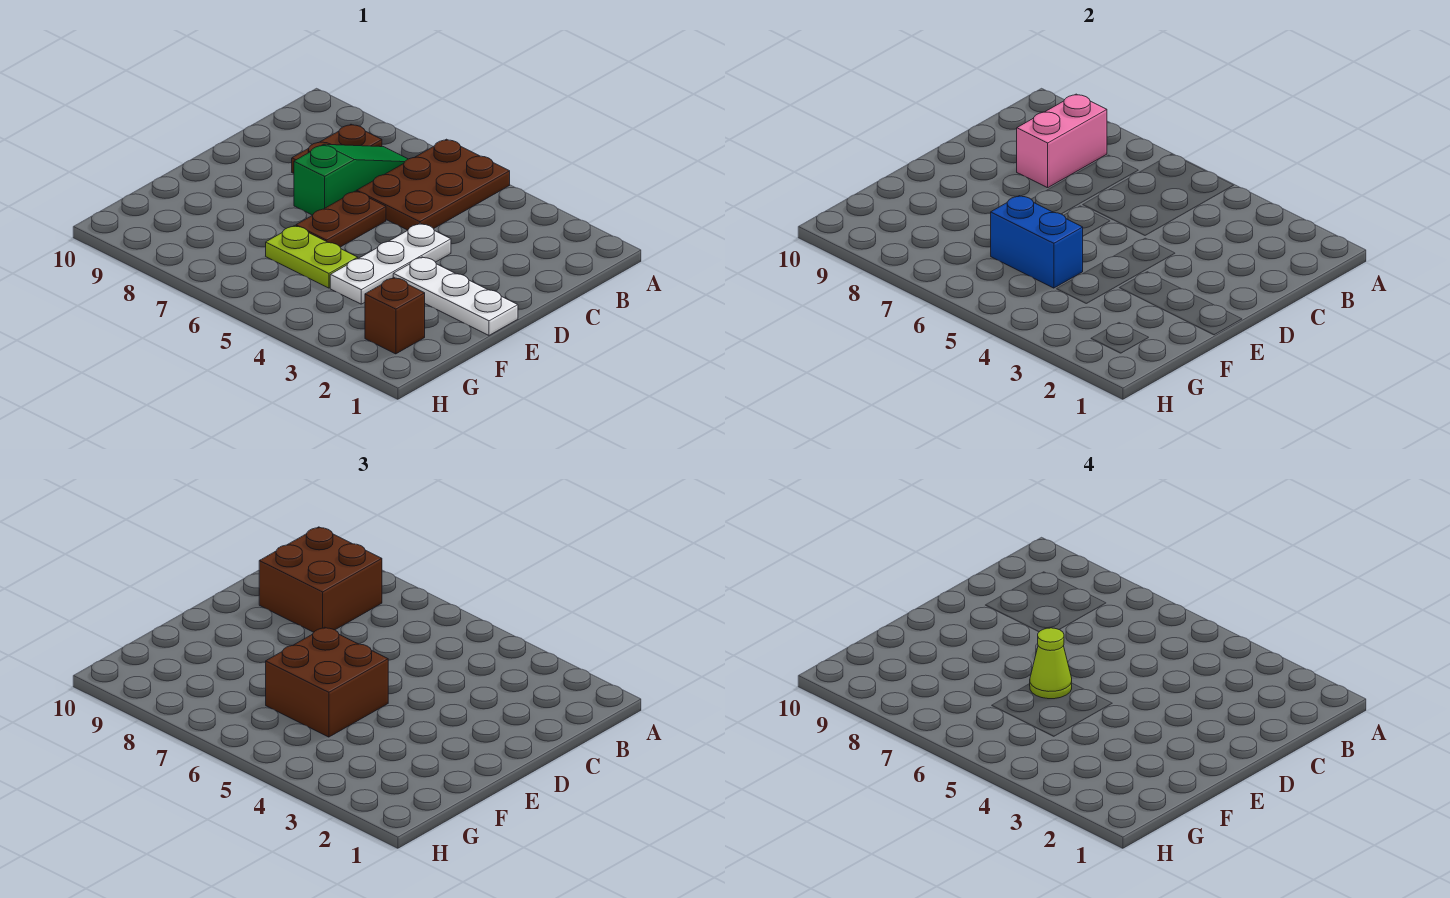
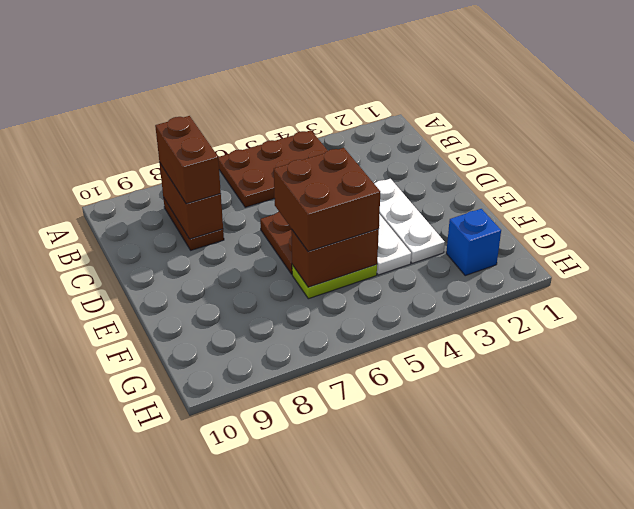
brown 2x3 plate [357,139,510,230] -> brown 2x3 plate turned to [218,130,328,207]
green 1x3 slope [294,144,408,215] -> none
pink 1x2 brick [1017,94,1107,188] -> brown 1x2 brick [159,162,223,239]
brown 2x2 brick [259,527,382,632] -> brown 1x2 brick [155,116,221,204]
white 1x3 plate [393,257,518,335] -> white 1x3 plate turned to [374,179,445,263]
lime 1x1 cone [1030,628,1072,699] -> none
blue 1x2 brick [991,196,1083,288] -> brown 1x2 brick [291,229,379,287]
brown 1x1 brick [365,278,425,354] -> blue 1x1 brick [446,209,501,275]

